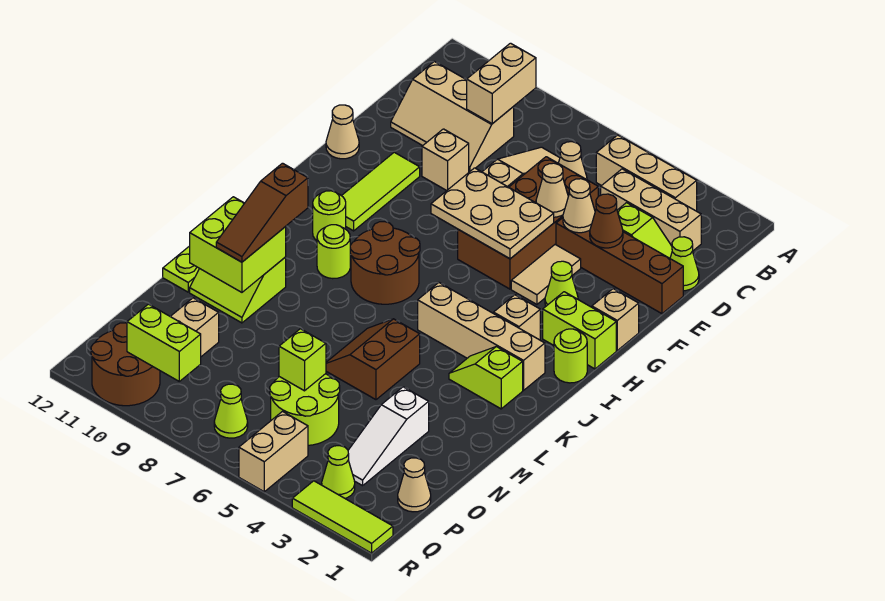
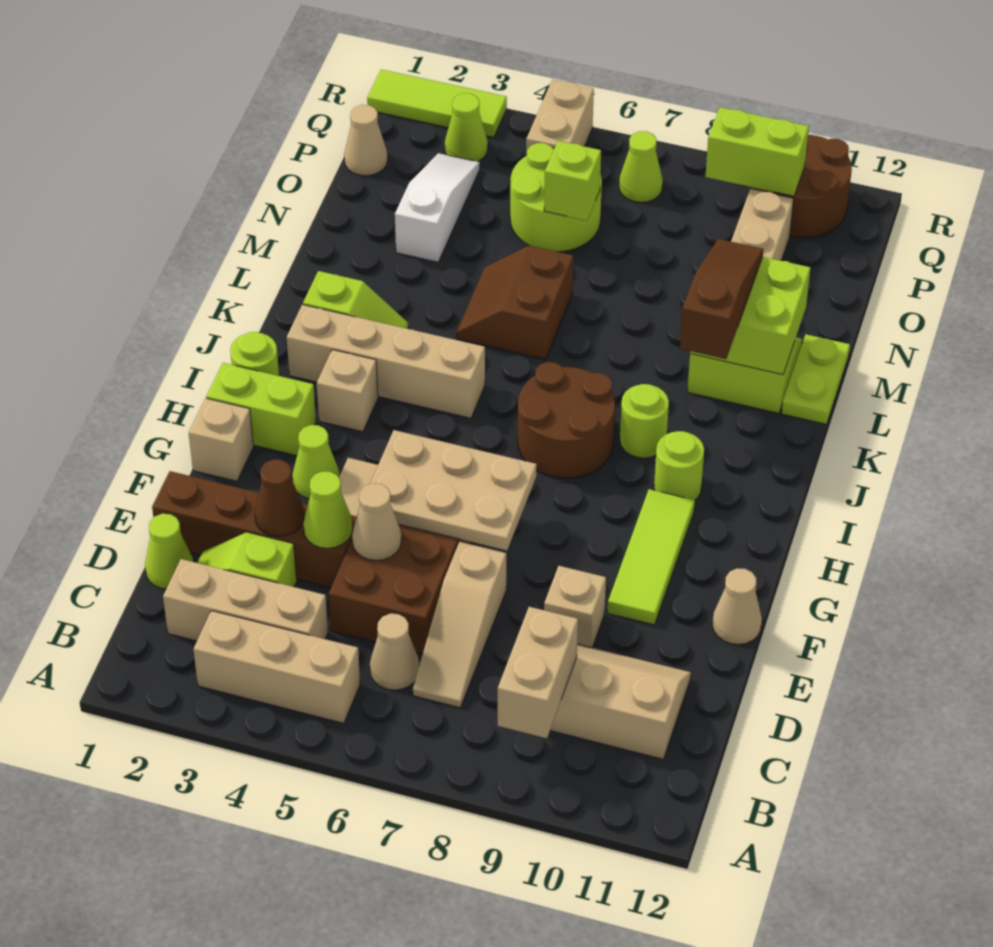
tan 1x1 cone [563,179,595,233] -> lime 1x1 cone [303,472,353,548]
brown 2x2 slope [326,319,420,400] -> brown 2x2 slope turned to [457,246,573,360]

